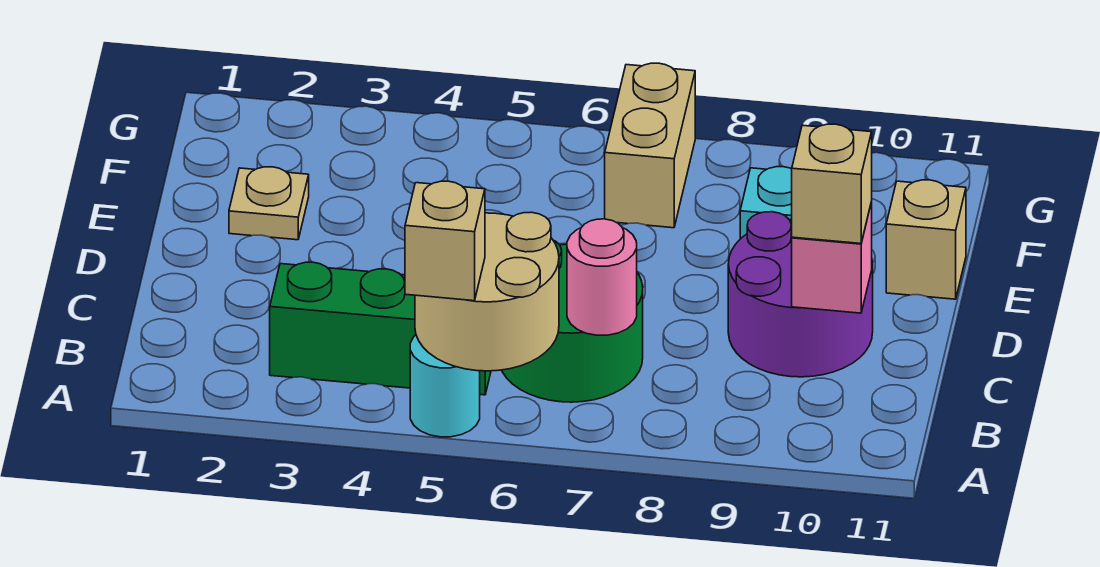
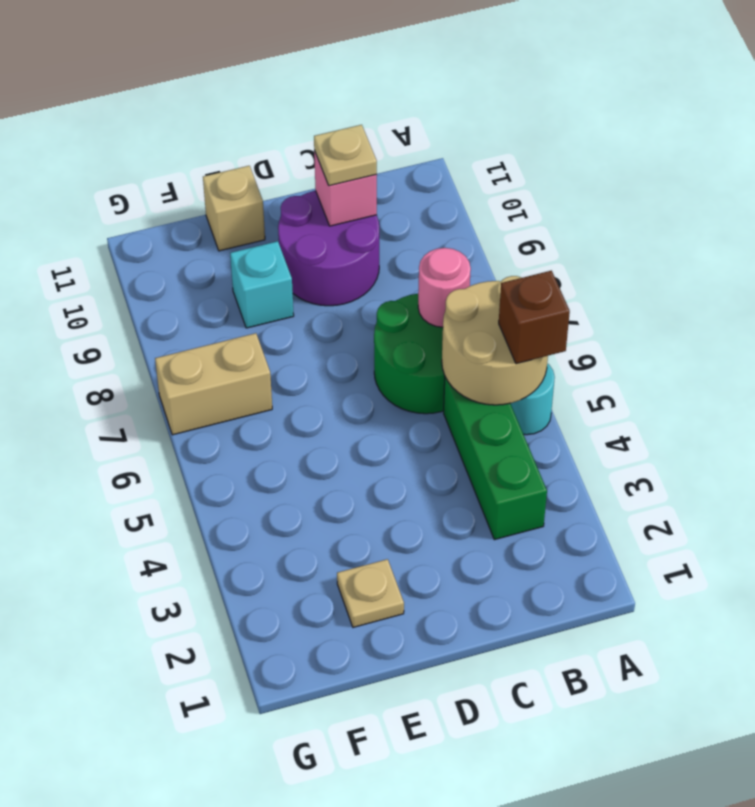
tan 1x1 brick [405,181,485,301] -> brown 1x1 brick [499,271,570,364]
tan 1x1 brick [792,124,872,244] -> tan 1x1 plate [314,125,377,186]

